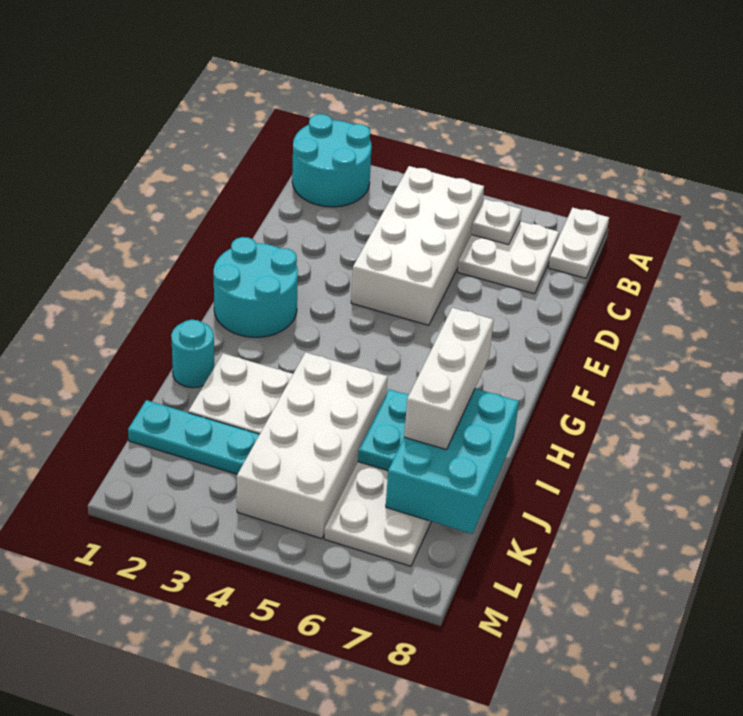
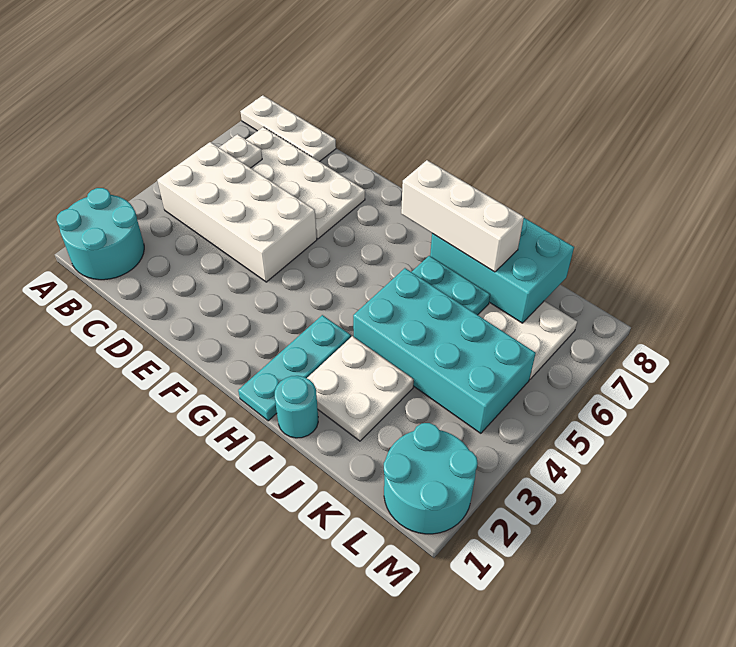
white 1x2 plate [549,208,609,278] -> white 1x3 plate [240,95,336,162]
white 2x2 plate [458,221,559,294] -> white 2x4 plate [246,127,365,239]
cyan 2x2 round brick [214,237,298,337] -> cyan 2x2 round brick moved to [384,423,478,534]
white 2x4 brick [237,352,388,539] -> cyan 2x4 brick [353,268,536,433]
cyan 1x3 plate [128,400,260,474] -> cyan 1x3 plate moved to [238,315,351,421]

